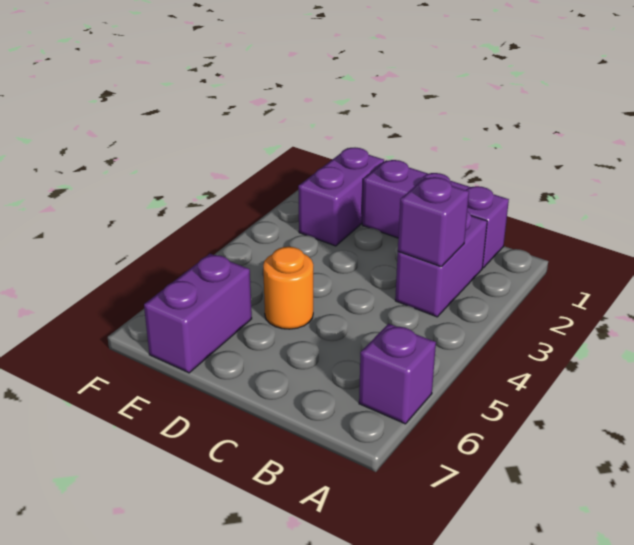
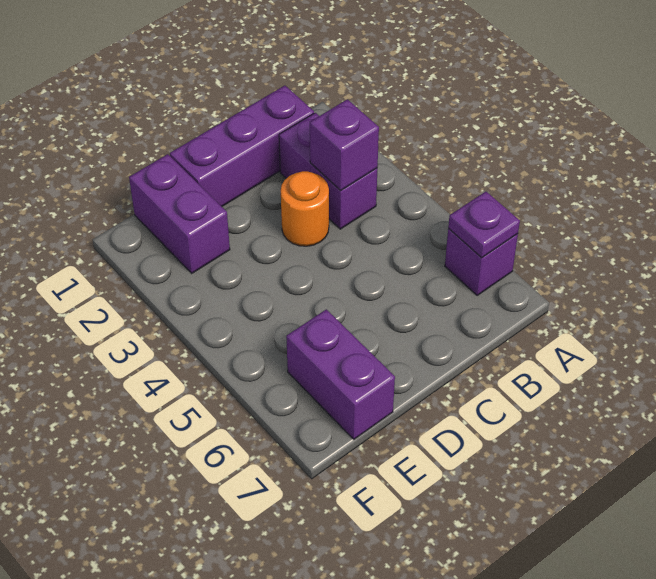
none -> purple 1x1 plate [448,192,520,258]
orange 1x1 round brick [263,247,313,329] -> orange 1x1 round brick moved to [281,171,329,246]

